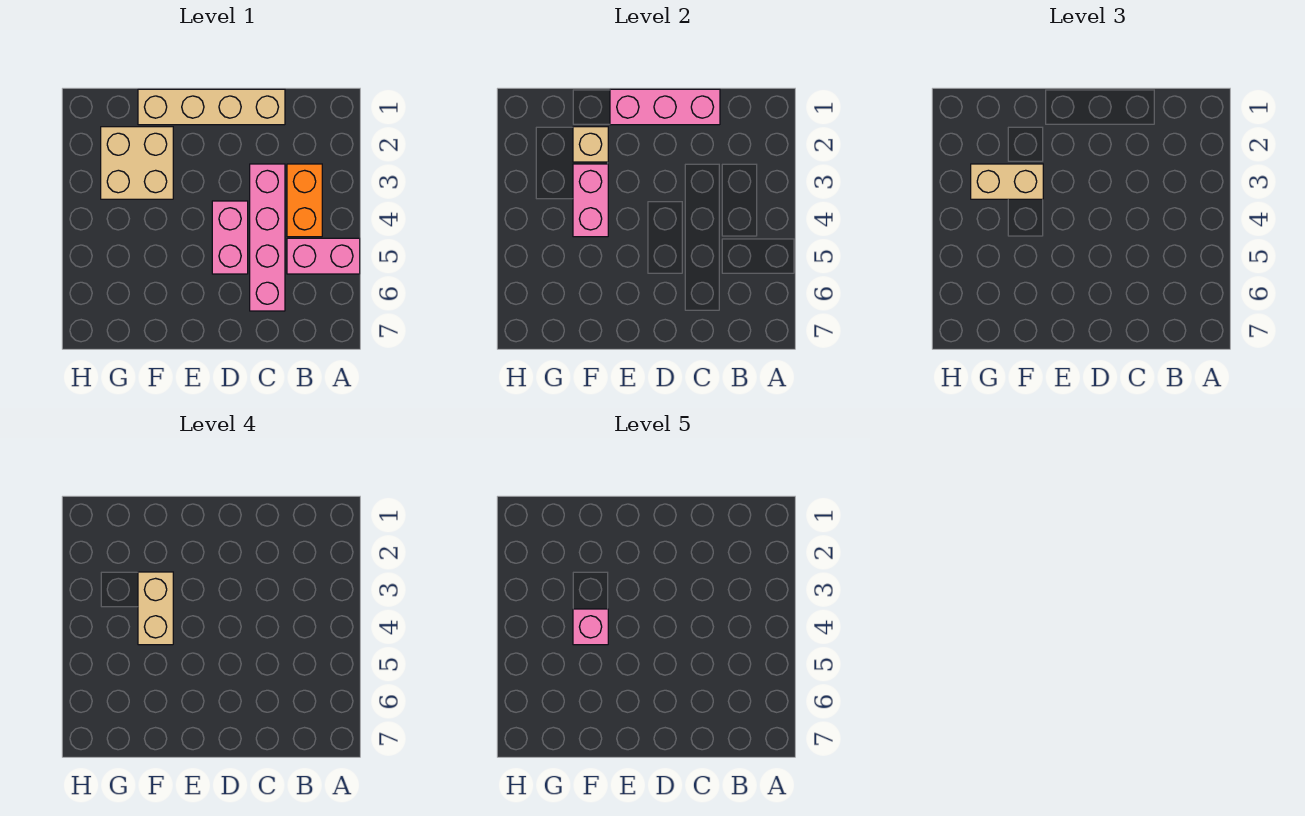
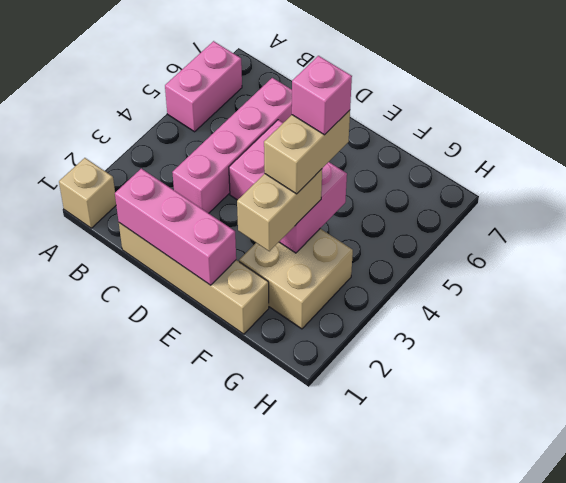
pink 1x2 brick [287,238,360,274] -> pink 1x2 brick turned to [165,41,242,132]
orange 1x2 brick [287,164,322,237] -> none
tan 1x1 brick [573,127,608,162] -> tan 1x1 brick moved to [59,158,116,228]
tan 1x2 brick [971,164,1043,199] -> tan 1x2 brick turned to [237,169,322,251]

